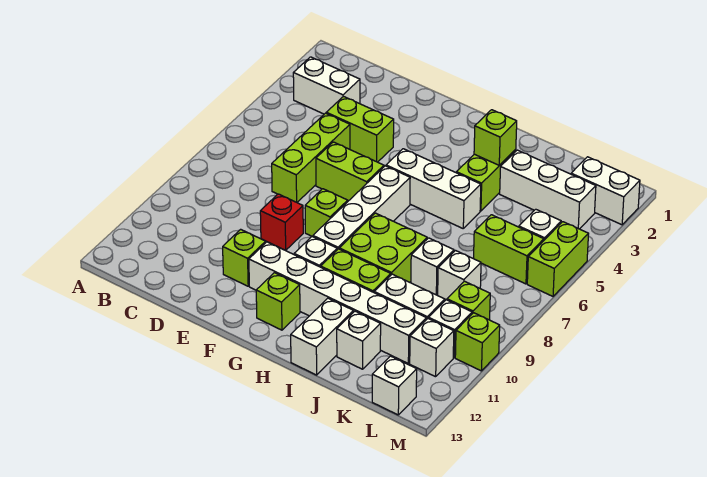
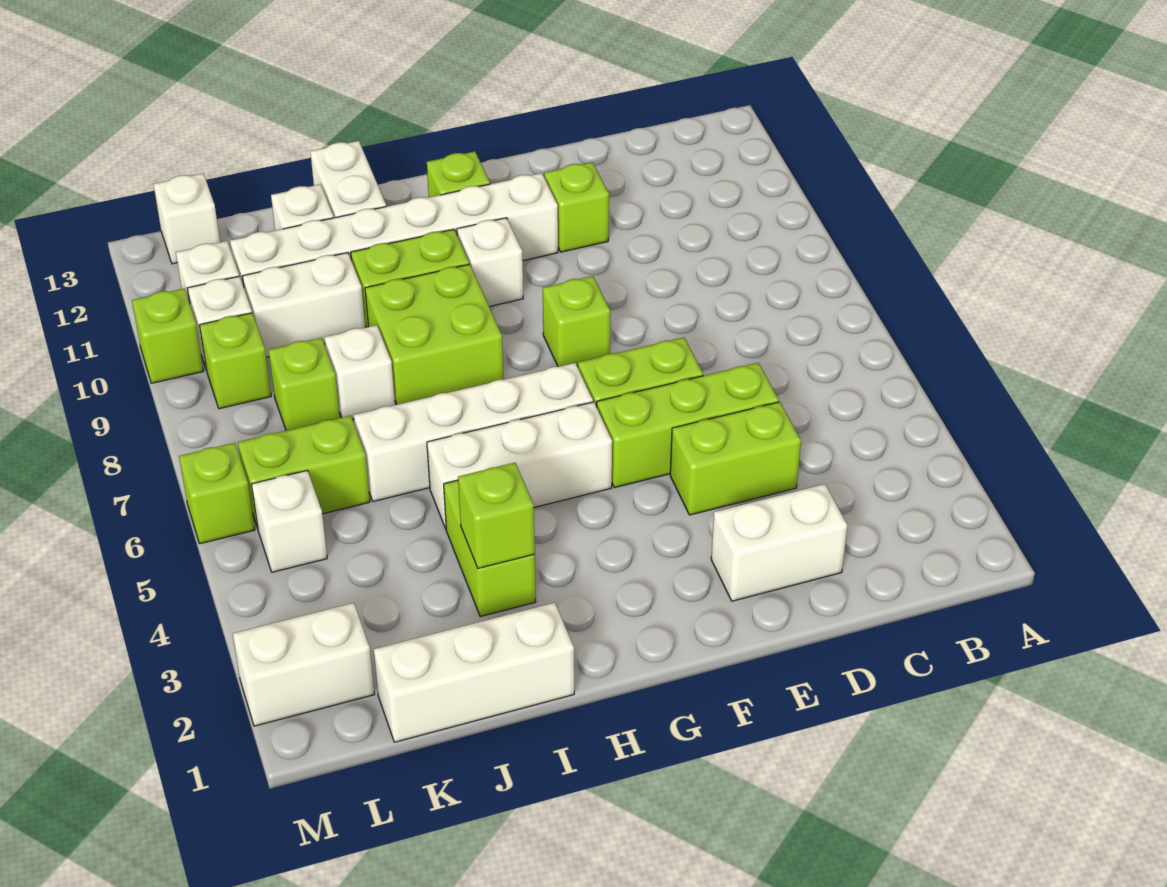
white 1x2 brick [293,57,360,114] -> white 1x2 brick moved to [711,484,847,601]
lime 1x3 brick [272,113,350,202] -> lime 1x3 brick turned to [597,363,779,488]
red 1x1 brick [260,194,303,250] -> none
white 1x4 brick [313,166,410,250] -> white 1x4 brick turned to [354,363,593,501]
white 1x3 brick [500,150,596,229] -> white 1x3 brick moved to [374,603,574,742]
white 1x1 brick [438,251,481,300] -> lime 1x1 brick [268,338,340,431]
lime 1x2 brick [527,222,588,296] -> lime 1x1 brick [179,443,255,544]

